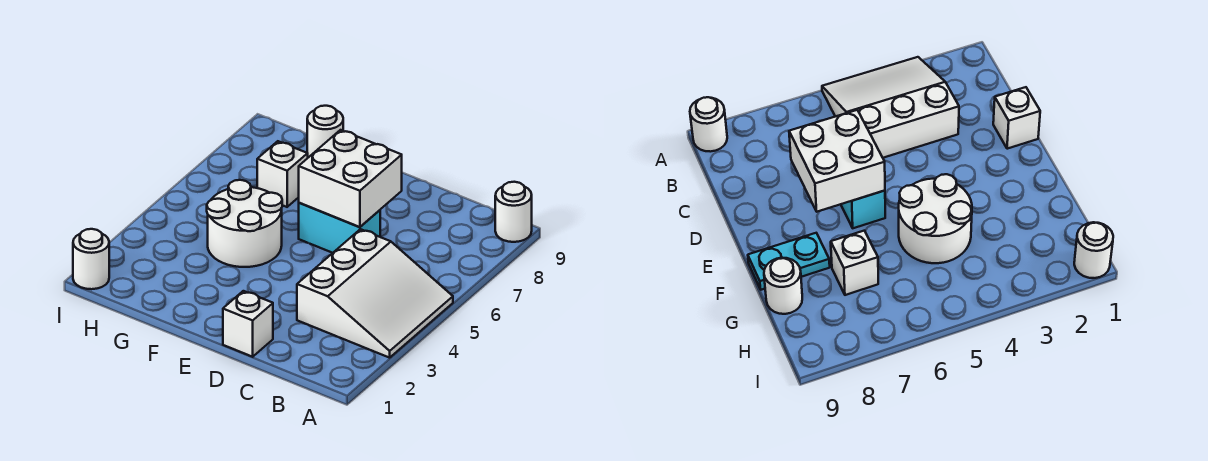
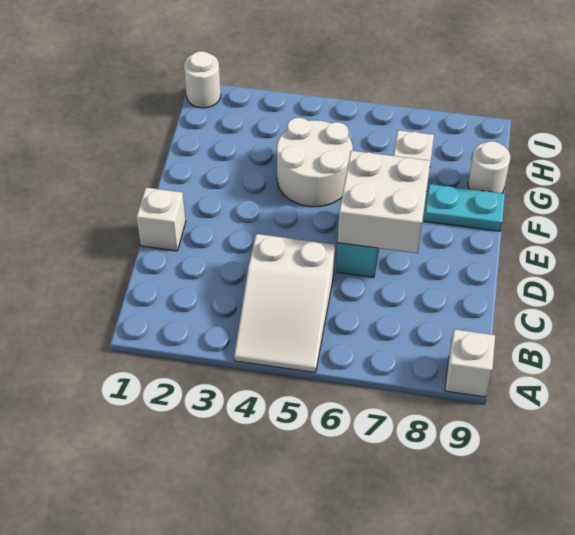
white 3x3 slope [297,229,453,358] -> white 2x3 slope [234,234,335,373]
white 1x1 round brick [495,182,532,242] -> white 1x1 brick [445,329,495,397]

